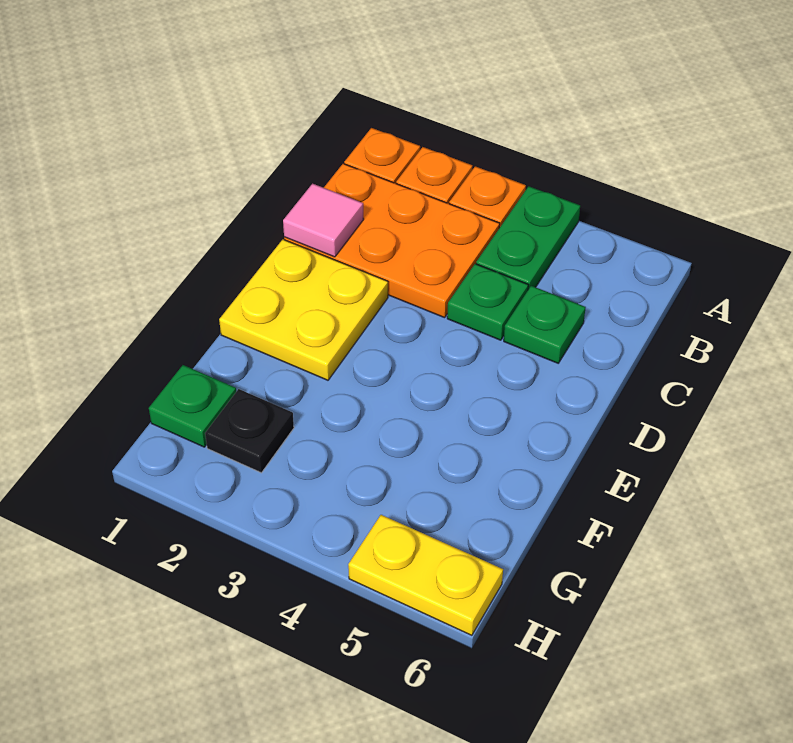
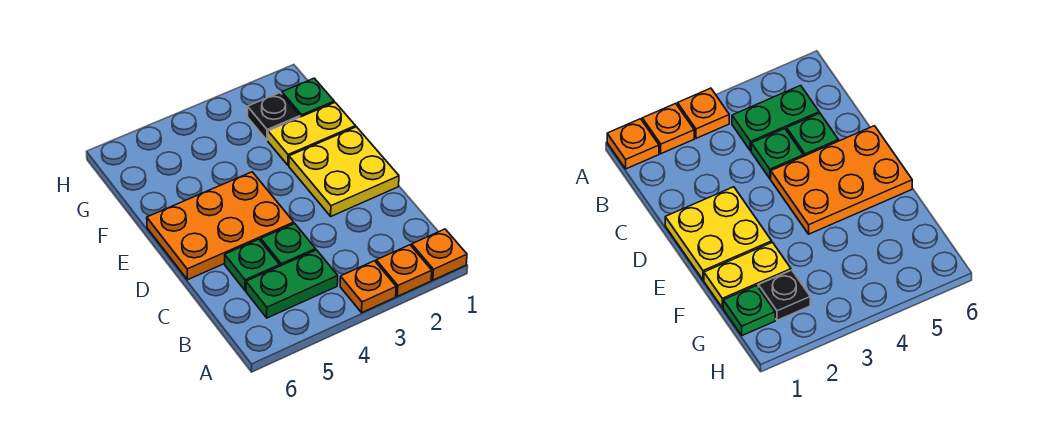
green 1x2 plate [476,186,580,290] -> green 1x2 plate turned to [246,250,338,318]
orange 2x3 plate [284,164,500,318] -> orange 2x3 plate moved to [147,172,294,280]
pink 1x1 tile [283,184,364,257] -> none
yellow 1x2 plate [348,515,503,635] -> yellow 1x2 plate moved to [268,102,356,165]

